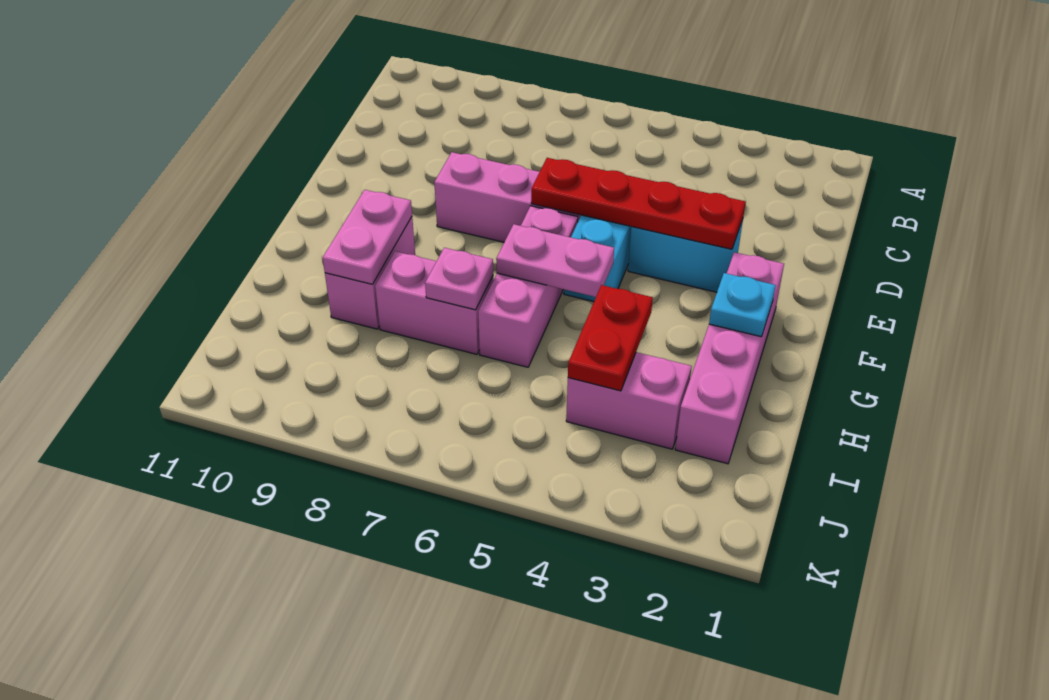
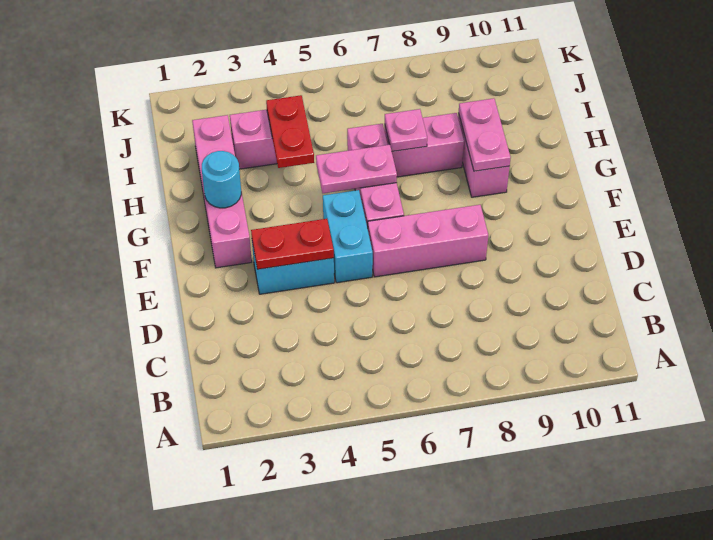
red 1x4 plate [531,158,746,249] -> red 1x2 plate [251,219,334,269]
cyan 1x1 plate [709,273,776,337] -> cyan 1x1 round brick [202,151,241,208]

